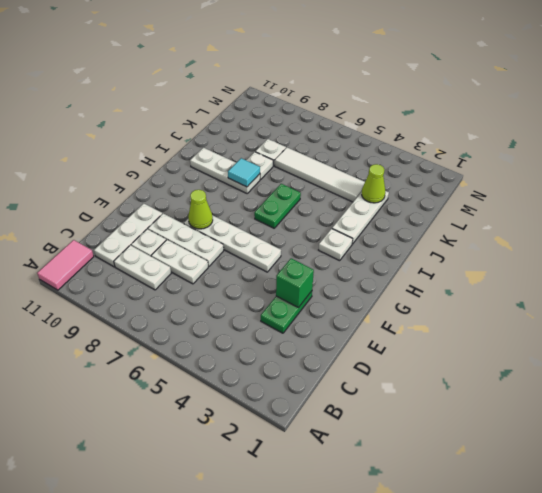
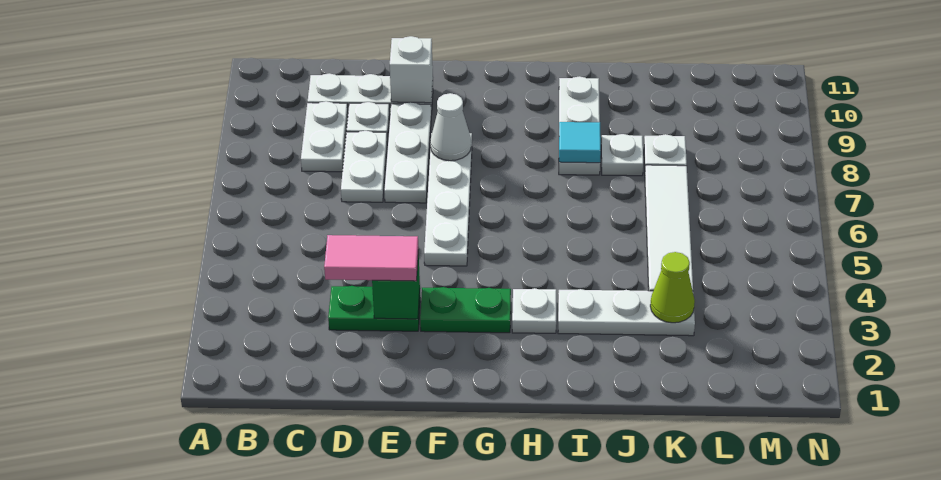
pink 1x2 tile [37,240,94,290] -> pink 1x2 tile moved to [324,235,419,281]
none -> white 1x1 brick [390,36,433,103]
lime 1x1 cone [188,190,213,229] -> white 1x1 cone [430,93,471,161]
green 1x2 plate [254,184,301,228] -> green 1x2 plate moved to [420,287,511,333]

